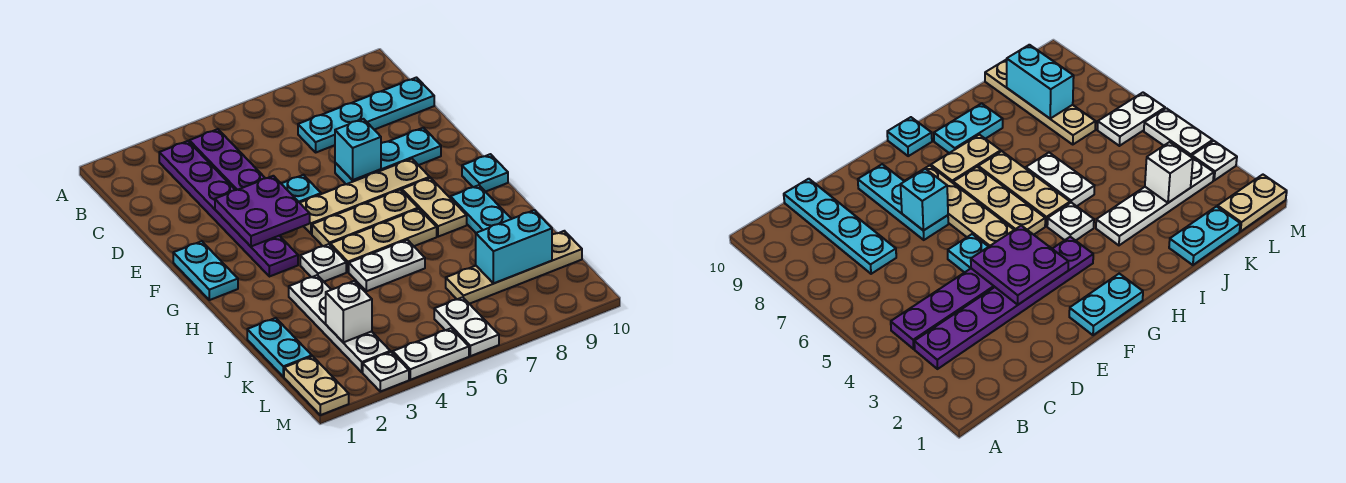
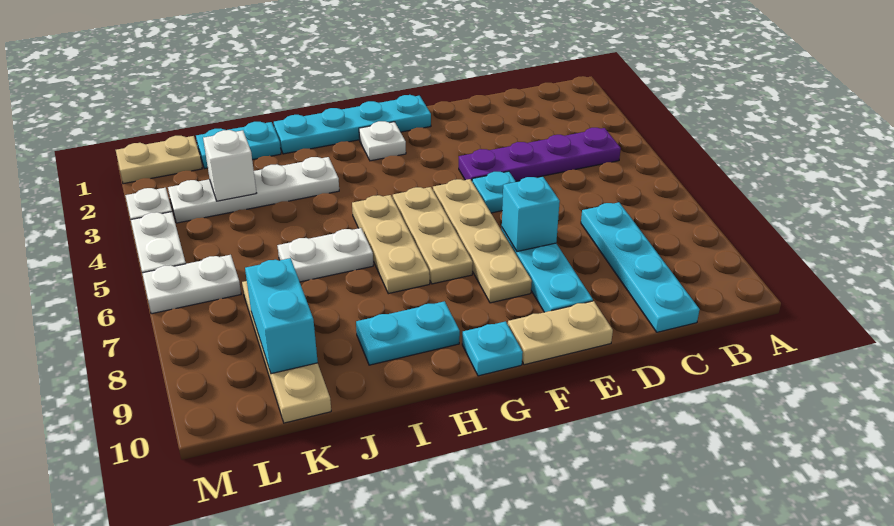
purple 1x6 plate [159,141,298,277] -> none
purple 2x2 plate [215,176,310,246] -> none
cyan 1x2 plate [173,241,238,300] -> cyan 1x4 plate [274,95,431,154]
tan 1x2 plate [402,178,467,237] -> tan 1x2 plate moved to [508,301,613,365]
white 1x1 plate [300,244,346,281] -> white 1x1 plate moved to [359,121,406,161]
white 1x2 plate [349,240,425,291] -> white 1x2 plate turned to [277,228,373,282]

